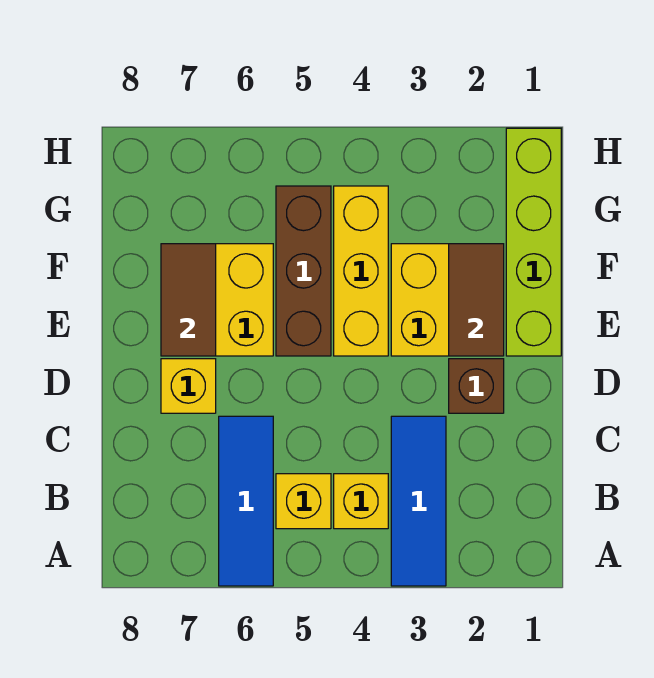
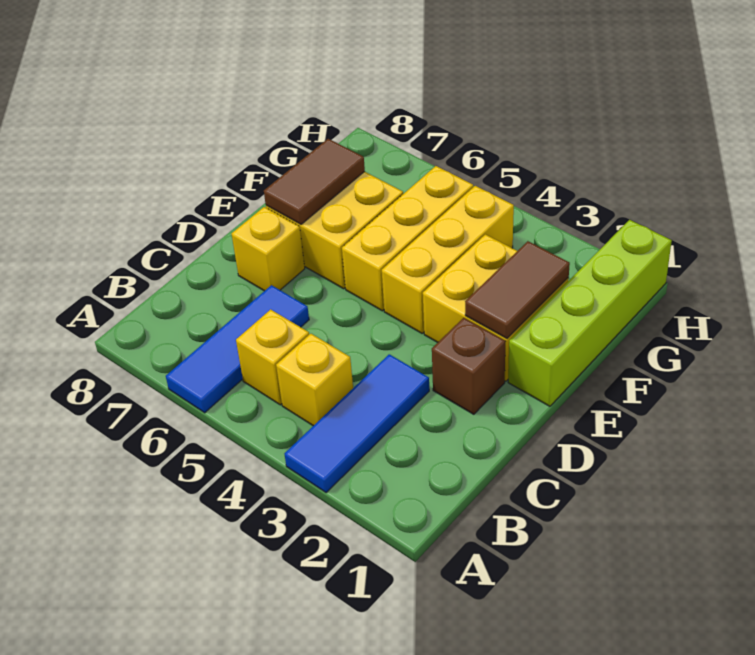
brown 1x3 brick [276,186,331,356] -> yellow 1x3 brick [342,166,473,311]

